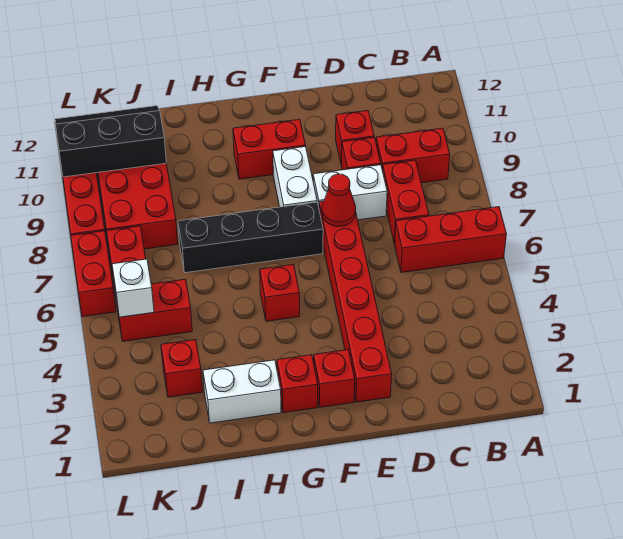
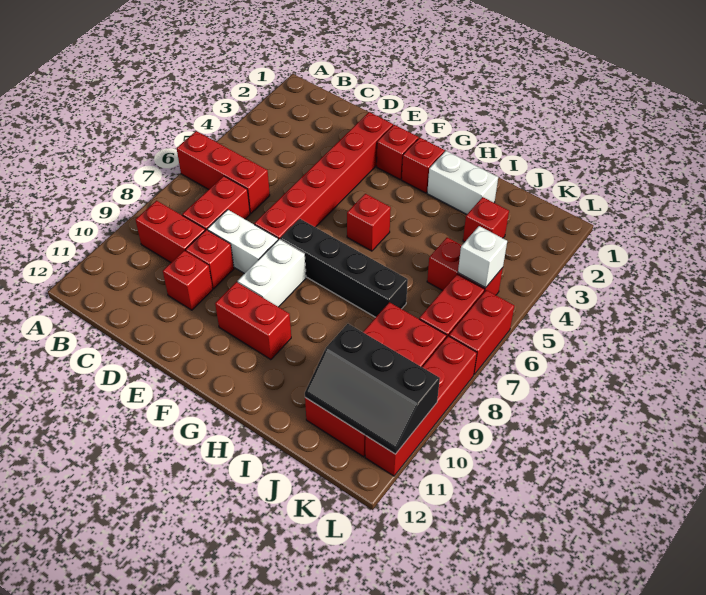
red 1x1 cone [322,174,356,226] -> none

